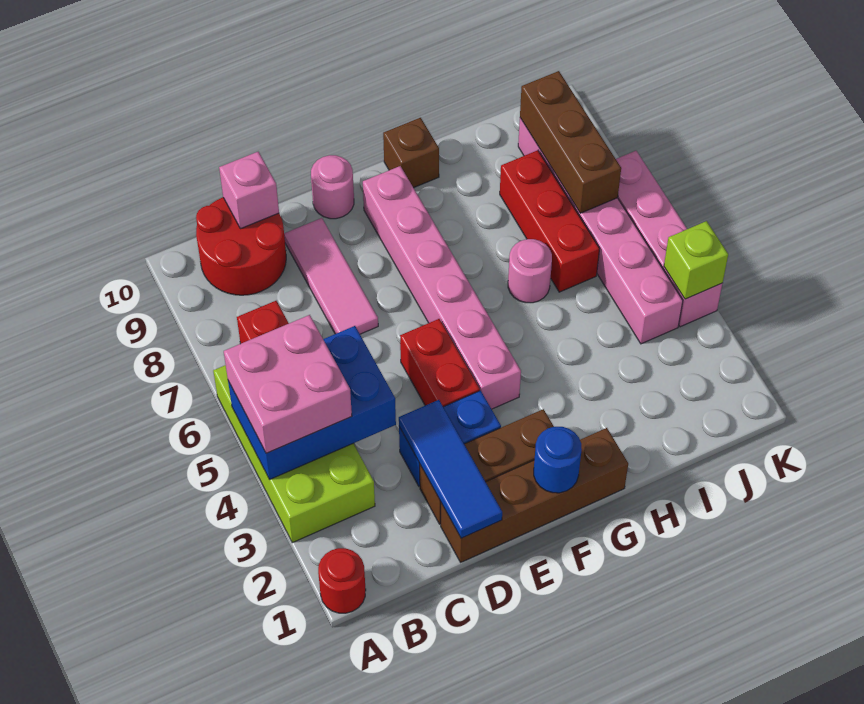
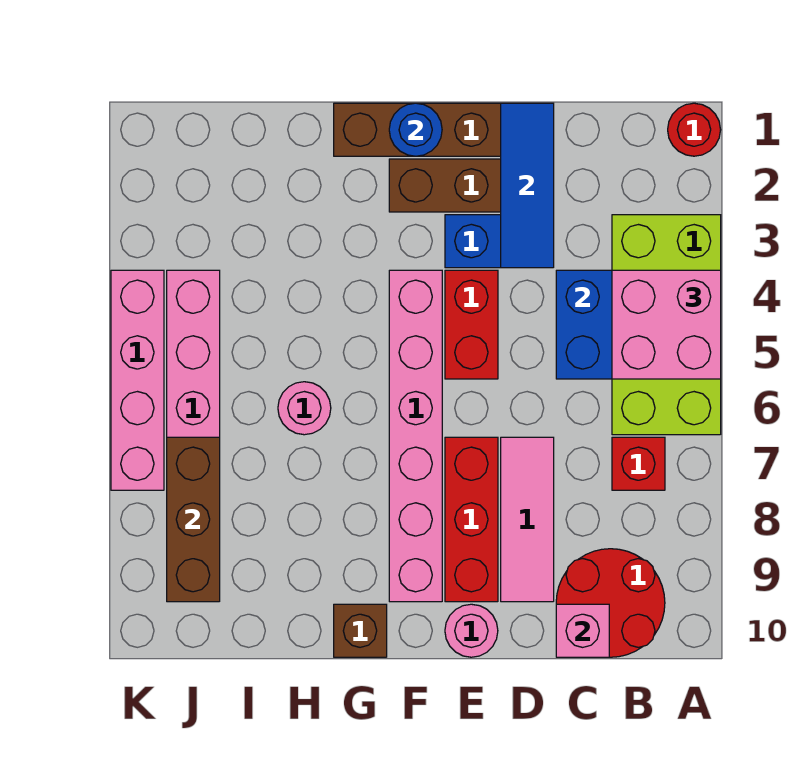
red 1x3 brick [500,150,599,292] -> red 1x3 brick moved to [445,437,498,602]
lime 1x1 brick [664,221,728,299] -> none

